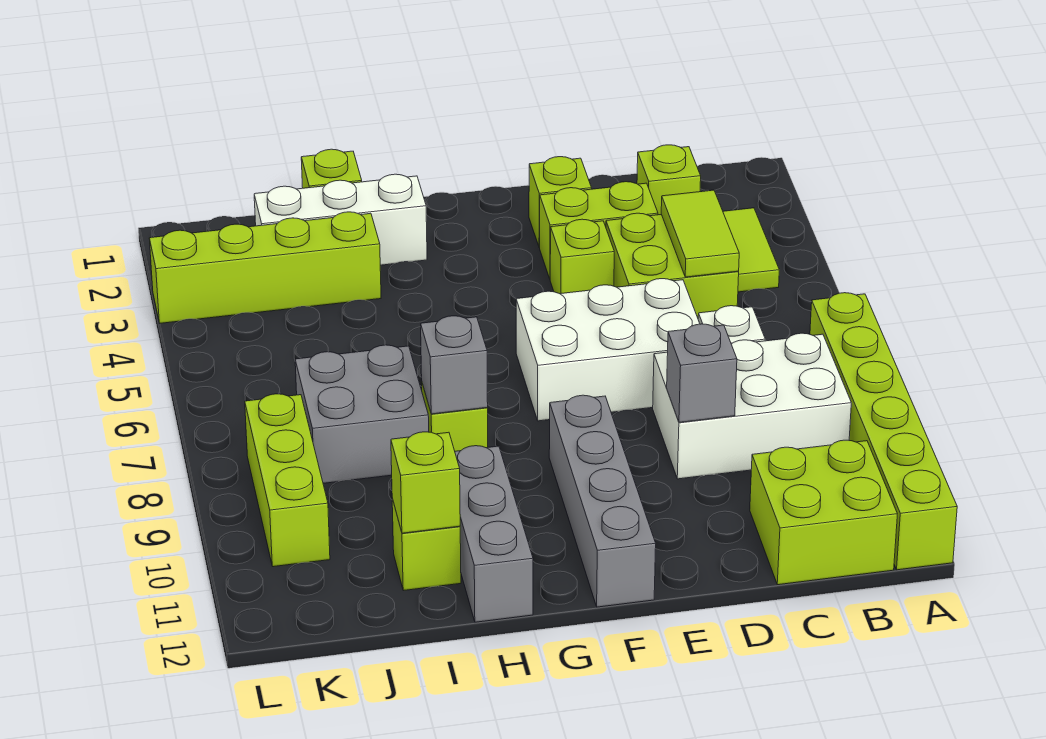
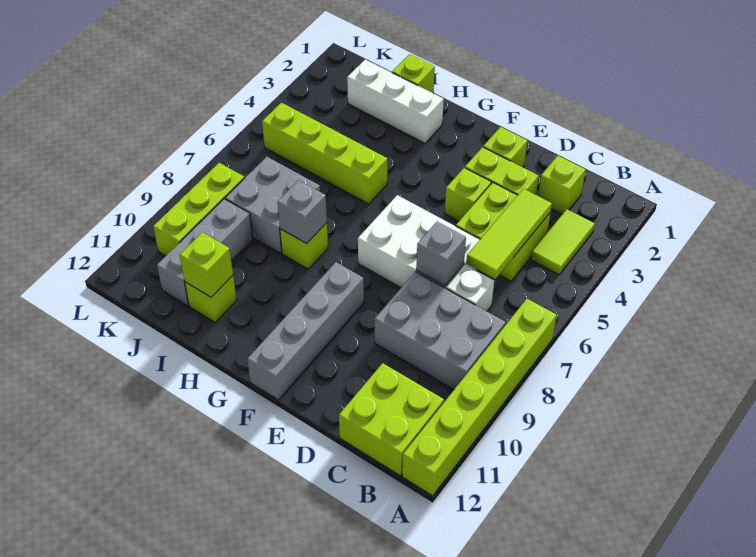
white 2x3 brick [653,333,851,479] -> grey 2x3 brick [375,272,506,390]
lime 1x2 tile [661,190,739,277] -> lime 1x3 tile [466,189,552,279]
grey 1x1 brick [667,324,737,422] -> grey 1x1 brick moved to [416,222,466,286]
grey 1x3 brick [455,446,533,622] -> grey 1x3 brick moved to [157,199,253,306]
lime 1x4 brick [149,212,381,323] -> lime 1x4 brick moved to [262,103,387,204]

